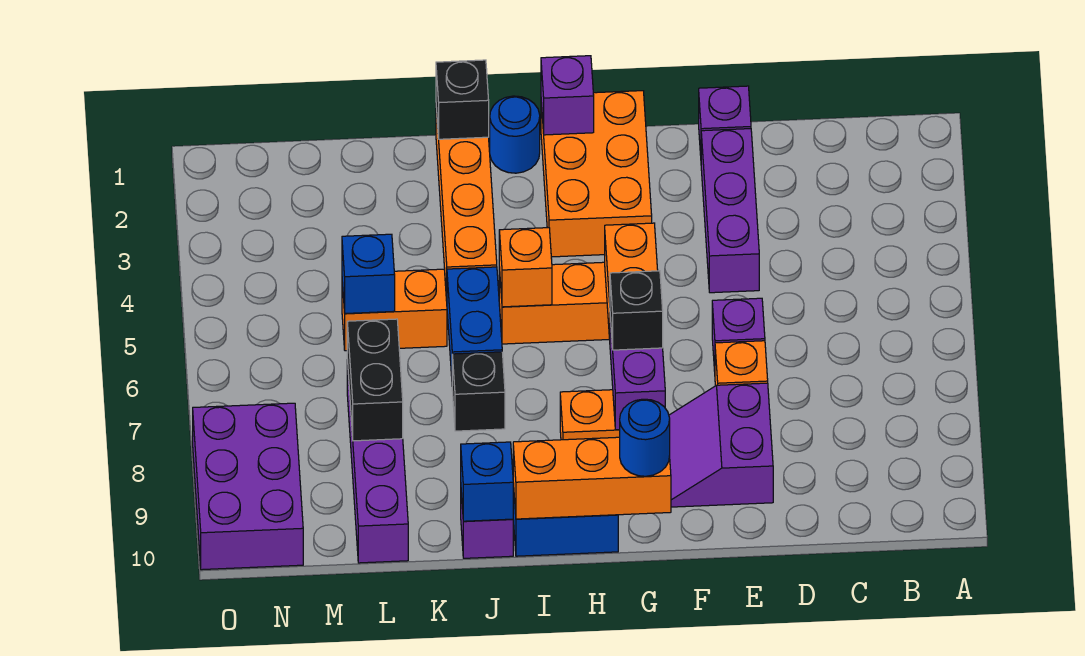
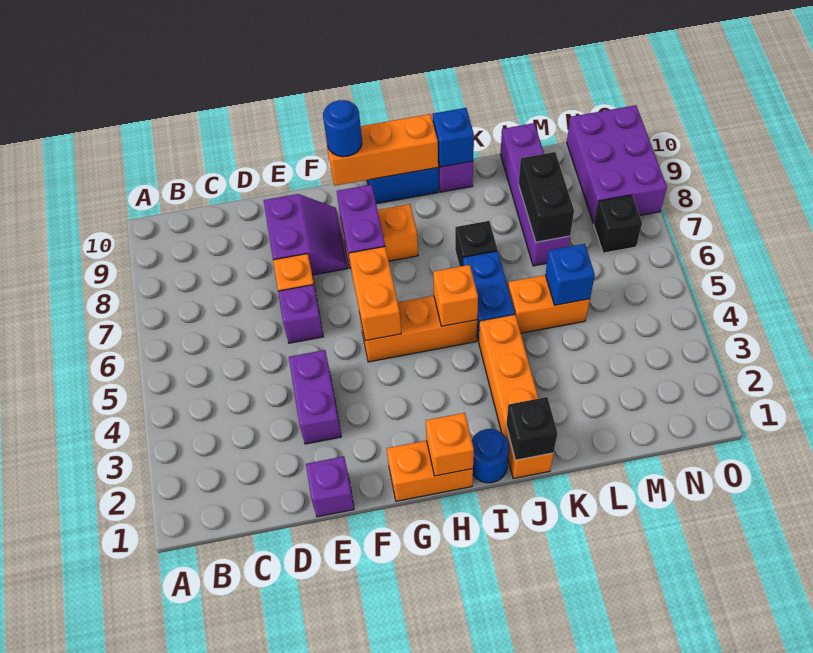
purple 1x3 brick [701,129,759,293] -> purple 1x2 brick [289,350,341,444]
orange 2x3 brick [541,91,652,257] -> orange 1x2 brick [387,441,473,501]
black 1x1 brick [610,271,663,350] -> black 1x1 brick moved to [594,195,642,253]
purple 1x1 brick [541,56,594,135] -> orange 1x1 brick [426,413,474,476]

